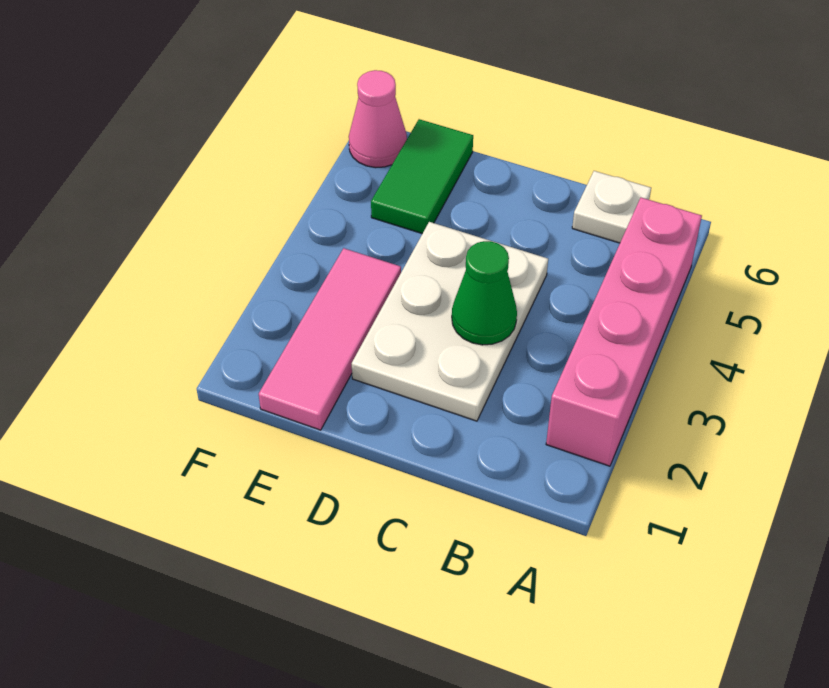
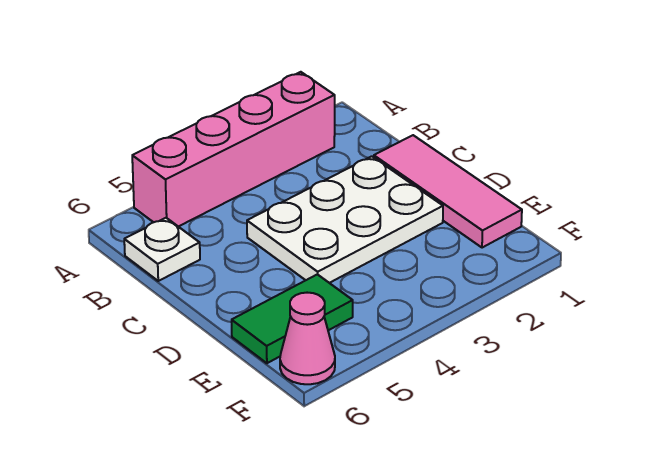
green 1x1 cone [452,241,517,345] -> none
pink 1x3 tile [259,248,401,430] -> pink 1x3 tile turned to [374,135,522,248]

